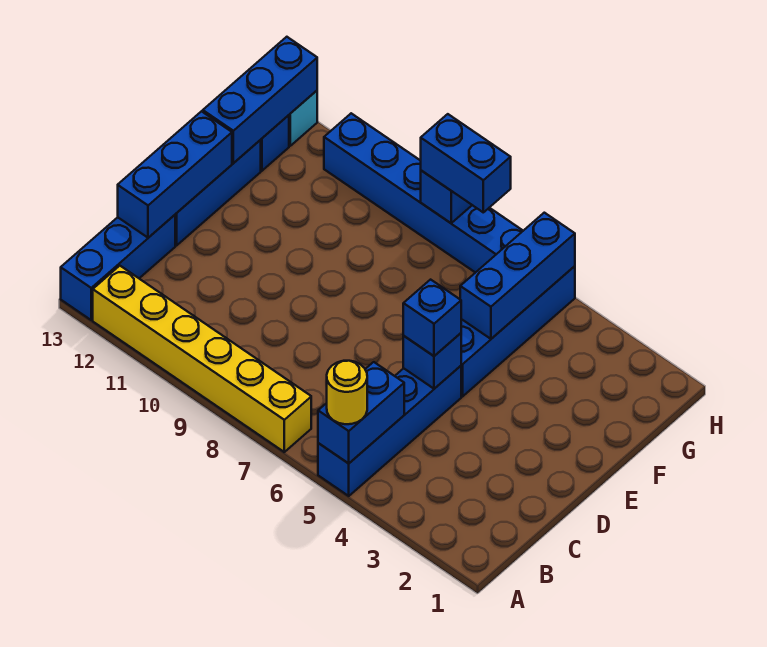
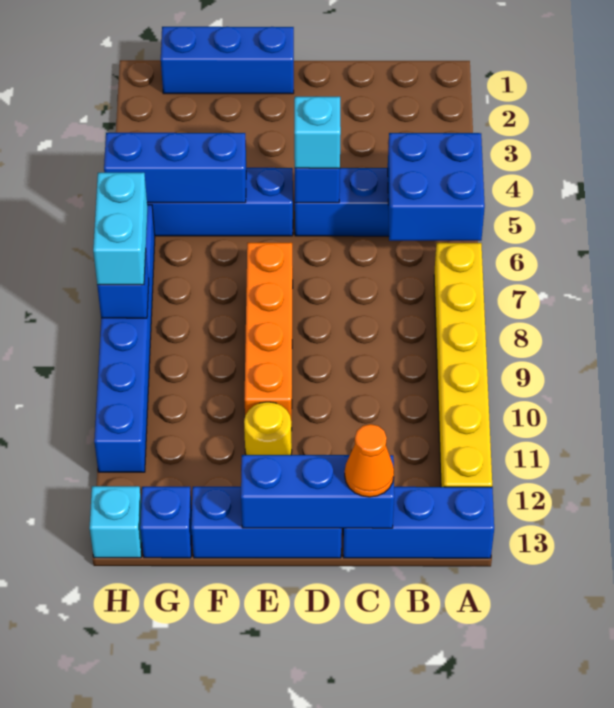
blue 1x2 brick [318,362,404,463] -> blue 2x2 brick [388,133,485,241]
yellow 1x1 round brick [327,361,367,424] -> yellow 1x1 round brick moved to [244,402,292,455]
none -> orange 1x1 cone [345,424,394,497]
blue 1x1 brick [403,280,461,356] -> cyan 1x1 brick [294,97,341,168]
none -> orange 1x4 brick [245,243,293,431]
blue 1x3 brick [203,37,317,163] -> blue 1x3 brick moved to [161,27,294,94]
blue 1x2 brick [421,114,511,212] -> cyan 1x2 brick [93,173,147,285]

